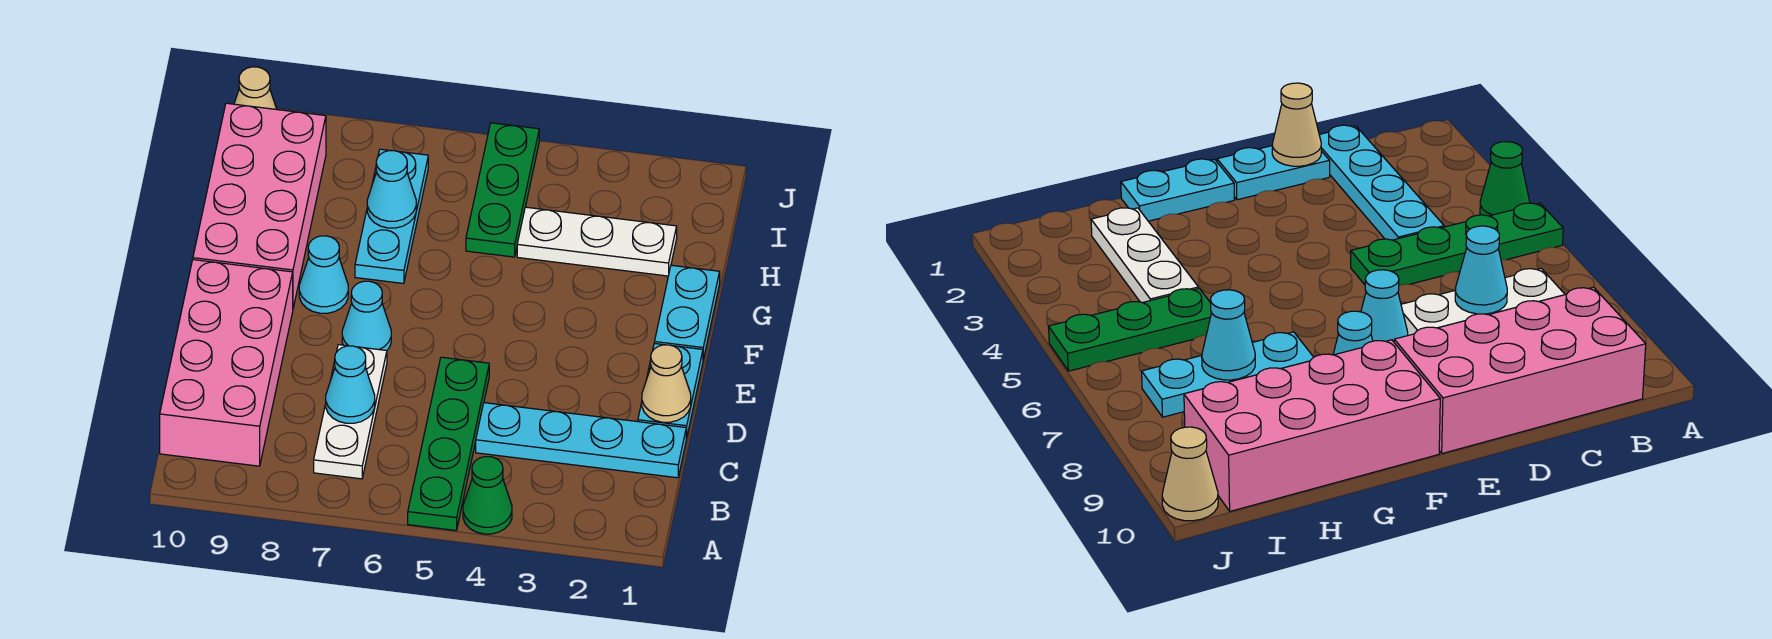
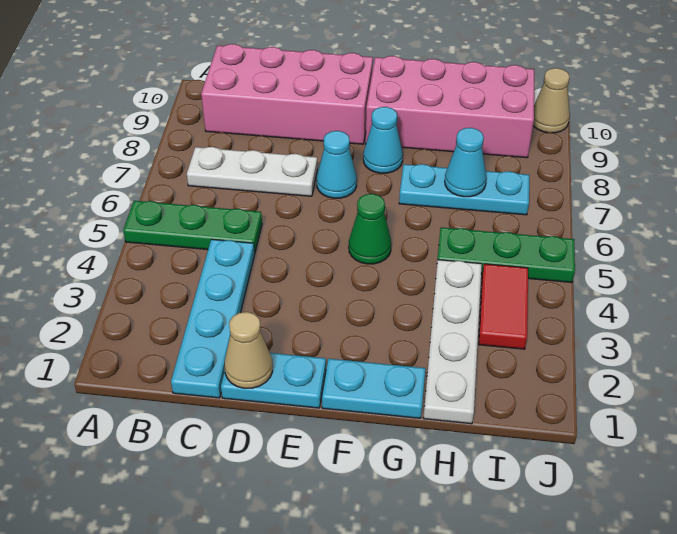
green 1x1 cone [463,457,512,534] -> green 1x1 cone moved to [349,194,391,264]
green 1x4 plate [408,357,489,531] -> green 1x3 plate [123,201,262,254]
cyan 1x1 cone [326,346,375,423] -> none
white 1x3 plate [517,207,677,276] -> white 1x4 plate [423,260,482,424]
none -> red 1x2 tile [479,264,528,349]

